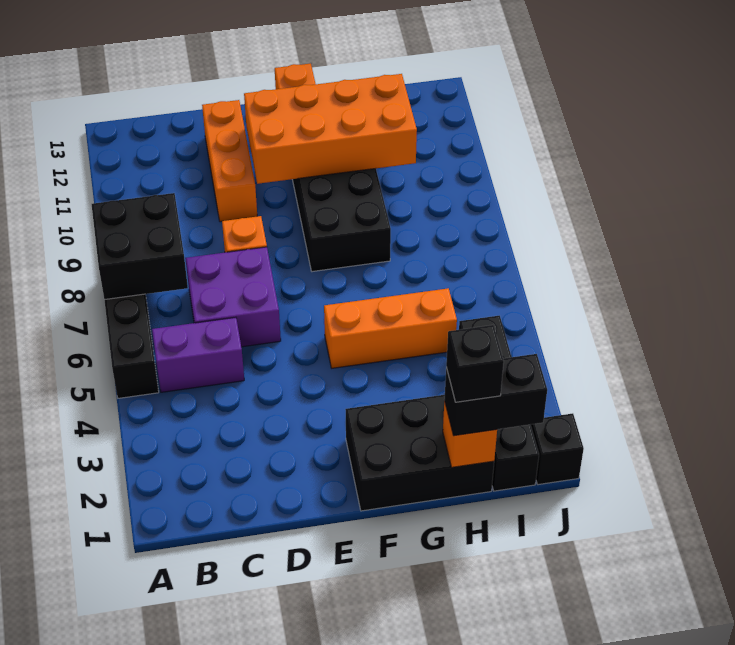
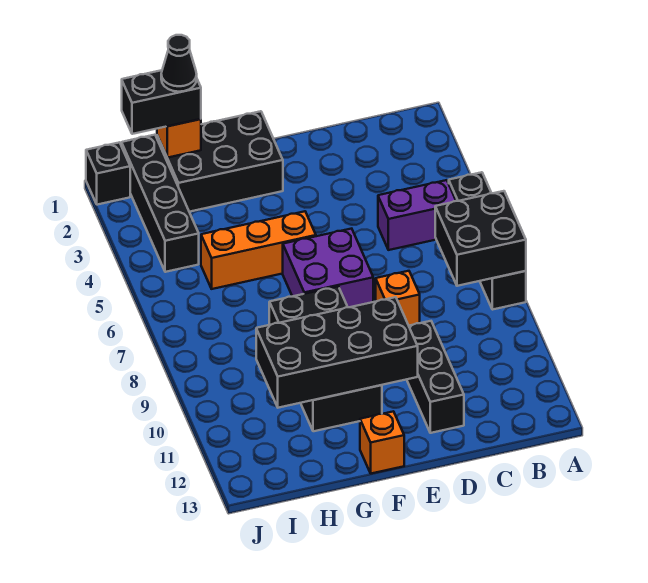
purple 2x2 brick [185,247,281,347] -> purple 2x2 brick moved to [283,229,373,307]
orange 1x3 brick [202,100,257,222] -> black 1x3 brick [407,321,464,433]
orange 2x4 brick [244,74,417,184] -> black 2x4 brick [256,297,418,408]
black 1x1 brick [446,325,504,402] -> black 1x1 cone [161,35,197,92]

